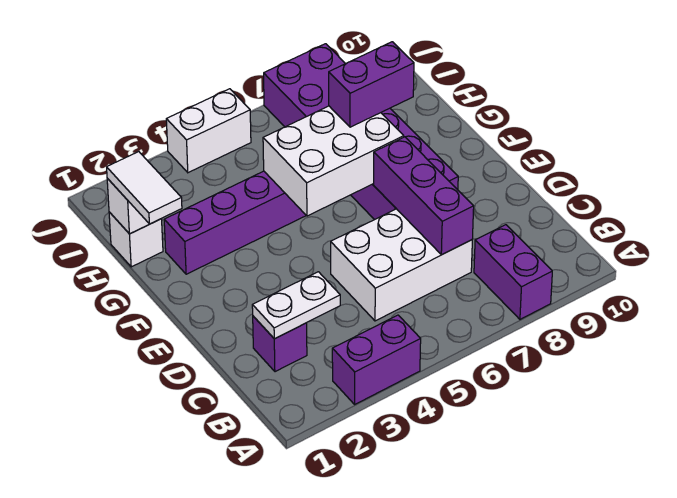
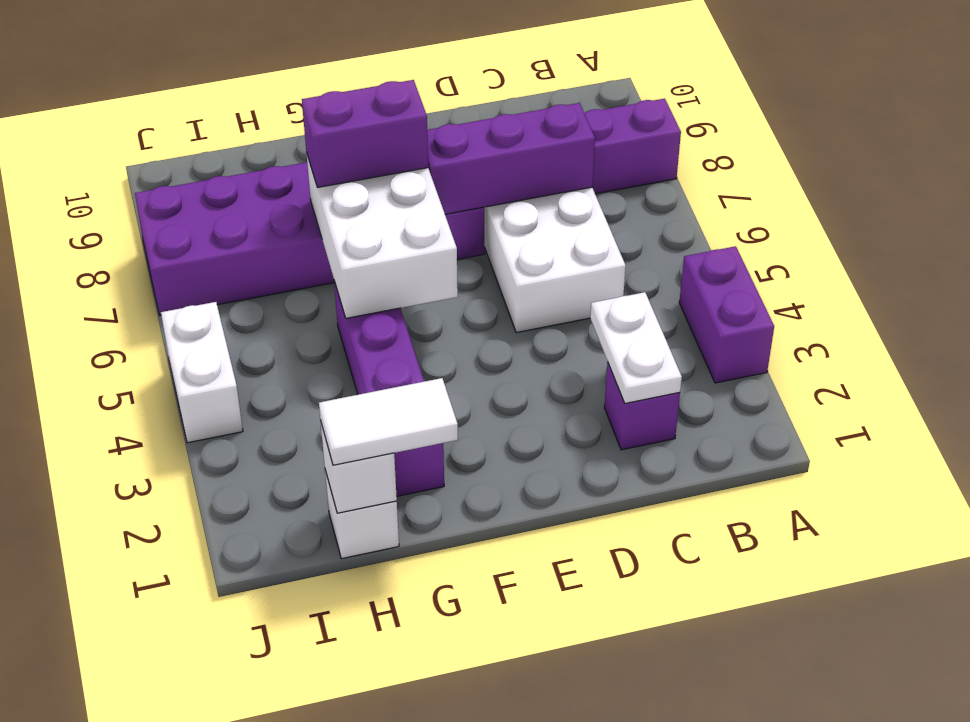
purple 1x2 brick [329,42,414,127] -> purple 1x2 brick turned to [302,80,428,188]

